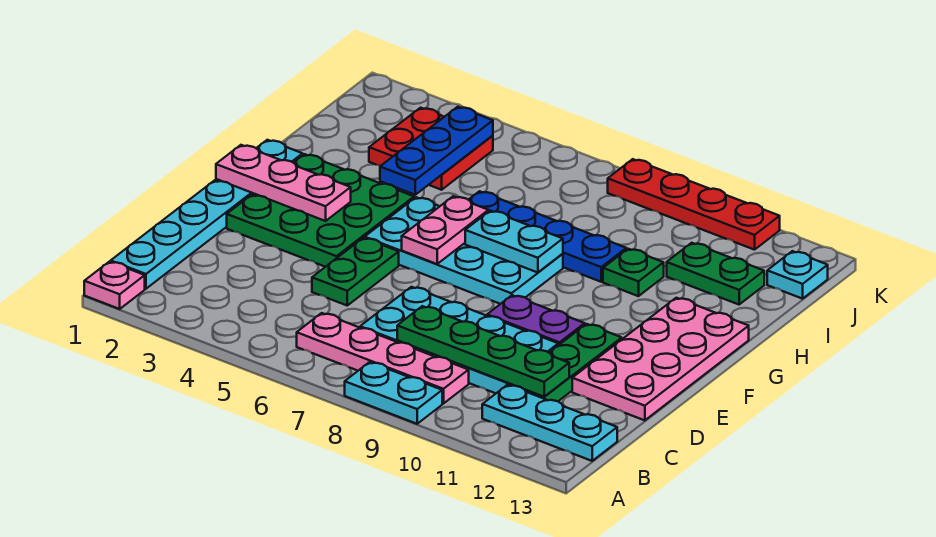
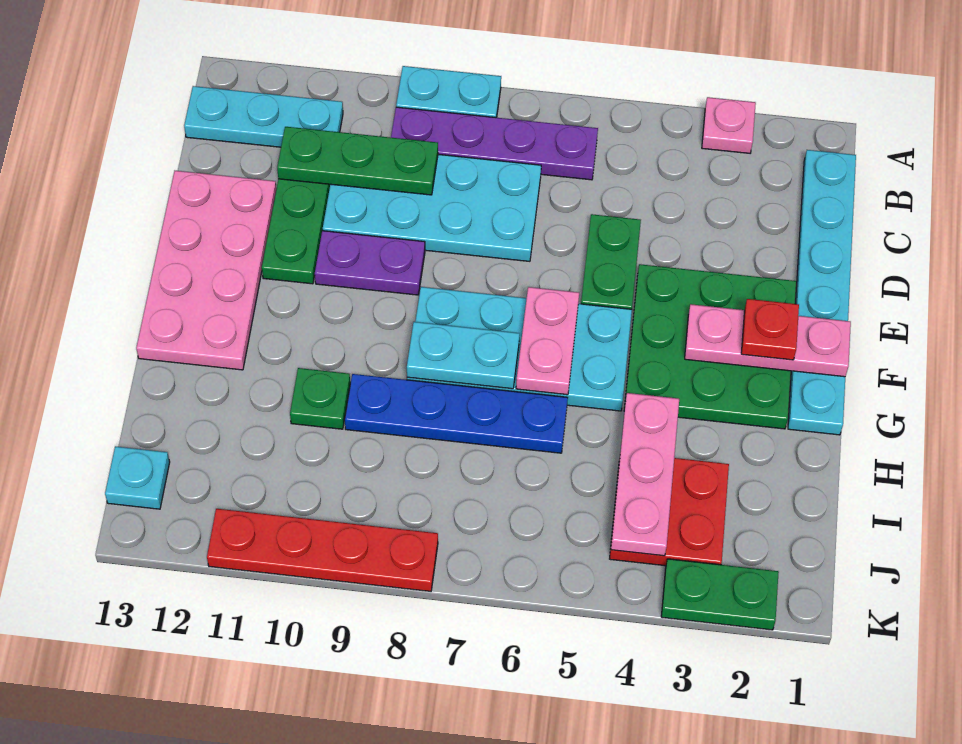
pink 1x1 plate [84,262,145,309] -> pink 1x1 plate moved to [702,97,756,153]
pink 1x4 plate [297,313,469,404] -> purple 1x4 plate [391,107,598,180]
green 1x4 plate [397,306,569,397] -> green 1x3 plate [277,127,438,195]
none -> red 1x1 plate [741,299,799,360]
blue 1x3 plate [380,107,493,195] -> pink 1x3 plate [611,393,679,556]
green 1x2 plate [667,243,764,305] -> green 1x2 plate moved to [661,559,779,630]

